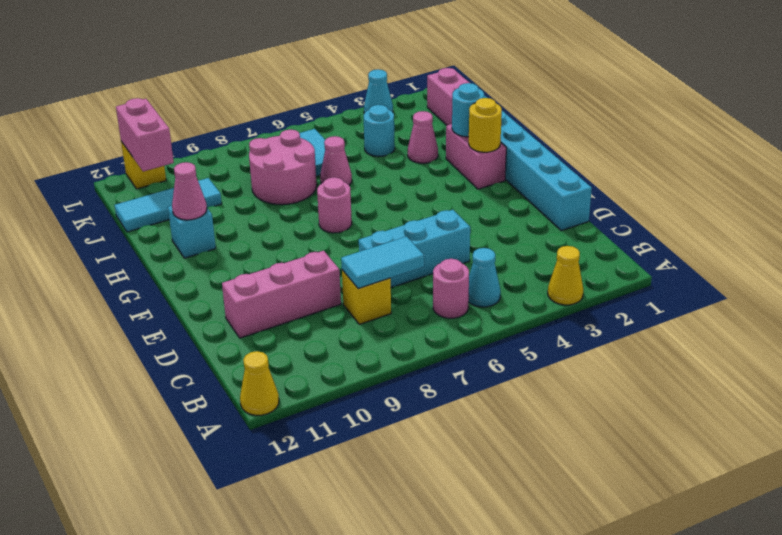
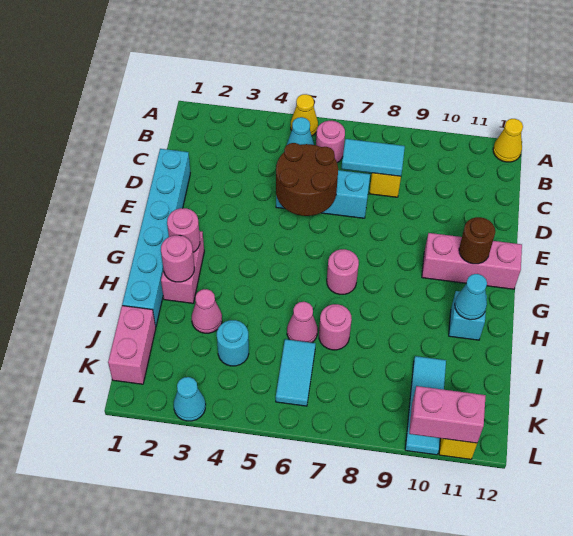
yellow 1x1 cone [548,246,583,305] -> yellow 1x1 cone moved to [291,94,318,136]
none -> brown 2x2 round brick [276,143,338,216]
pink 1x3 brick [222,251,341,338] -> pink 1x3 brick moved to [422,233,522,289]
none -> brown 1x1 round brick [459,217,495,264]
yellow 1x1 round brick [469,98,502,152] -> pink 1x1 round brick [167,208,200,252]
cyan 1x1 round brick [452,83,484,137] -> pink 1x1 round brick [161,235,194,282]
pink 1x1 cone [172,162,207,220] -> cyan 1x1 cone [455,274,487,320]
pink 2x2 round brick [249,130,317,205] -> pink 1x1 round brick [319,304,352,350]
cyan 1x3 tile [115,178,222,232] -> cyan 1x3 tile turned to [405,356,446,455]
pink 1x2 brick [116,98,174,171] -> pink 1x2 brick turned to [409,386,486,443]

